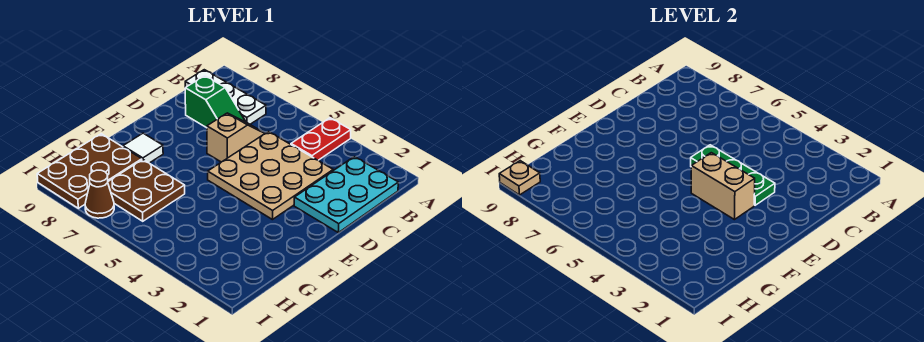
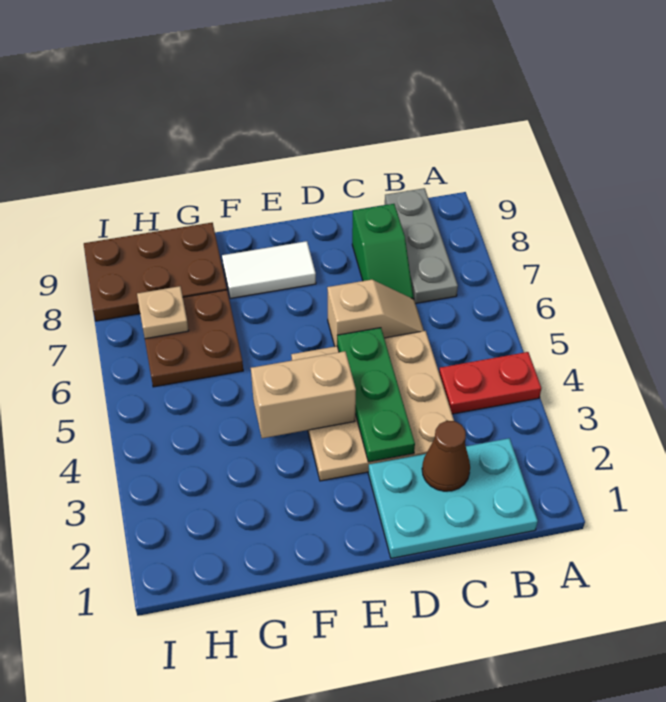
white 1x3 plate [185,70,266,124] -> grey 1x3 plate [385,188,458,303]
tan 1x2 brick [691,153,755,220] -> tan 1x2 brick turned to [251,351,356,438]
white 1x1 tile [123,133,163,163] -> white 1x2 tile [222,241,316,299]
brown 1x1 cone [85,170,114,218] -> brown 1x1 cone moved to [422,421,470,491]
tan 1x1 plate [499,161,540,195] -> tan 1x1 plate moved to [137,286,189,339]

